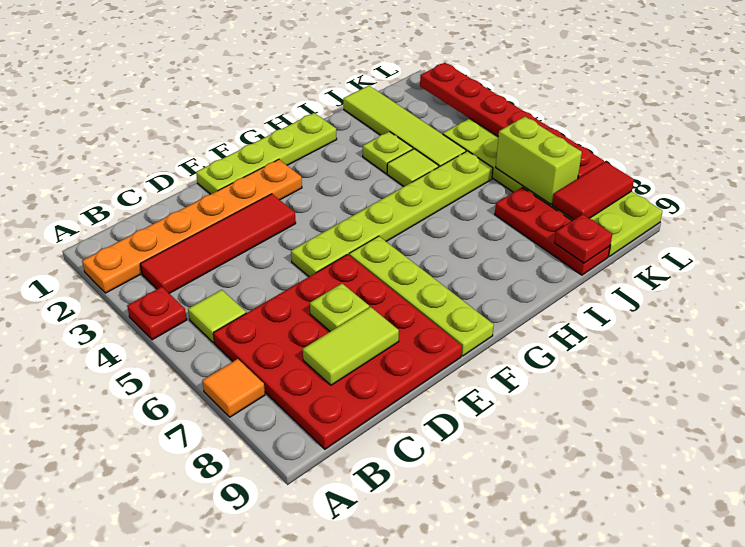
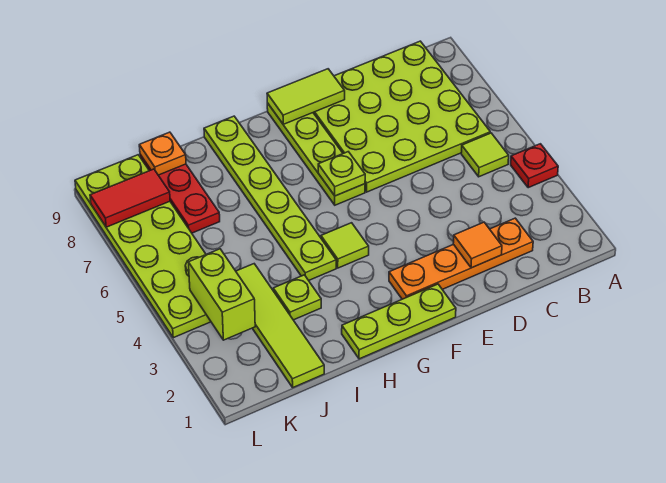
orange 1x6 plate [82,159,302,293] -> orange 1x4 plate [389,218,533,299]
orange 1x1 tile [202,359,265,417] -> orange 1x1 tile moved to [453,222,502,268]
red 1x4 tile [140,194,296,294] -> none
red 4x4 plate [213,254,462,449] -> lime 4x4 plate [313,41,490,192]
lime 1x2 tile [303,307,399,385] -> lime 1x2 tile moved to [267,69,345,124]
lime 1x1 plate [310,284,369,331] -> lime 1x1 plate moved to [318,152,365,196]
lime 1x4 plate [196,113,337,194] -> lime 1x3 plate [342,284,456,359]
lime 1x6 plate [291,151,493,276] -> lime 1x6 plate turned to [204,116,336,280]
lime 1x1 tile [387,149,439,186] -> lime 1x1 tile moved to [321,223,369,268]
red 1x1 plate [555,214,612,263] -> orange 1x1 plate [139,132,186,175]
lime 1x2 brick [496,117,582,204] -> lime 1x2 brick moved to [188,249,255,340]
red 1x6 plate [420,63,604,178] -> none

